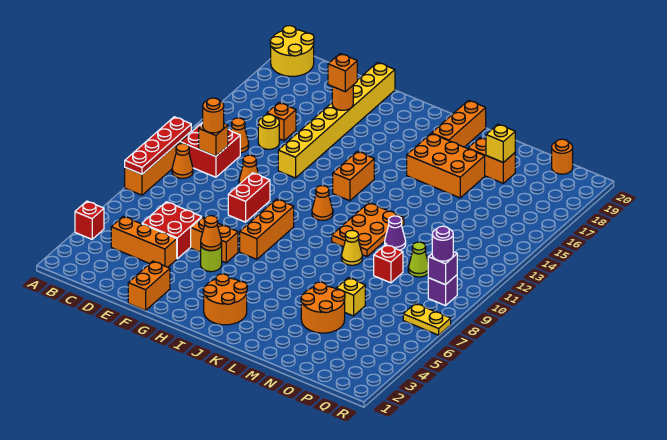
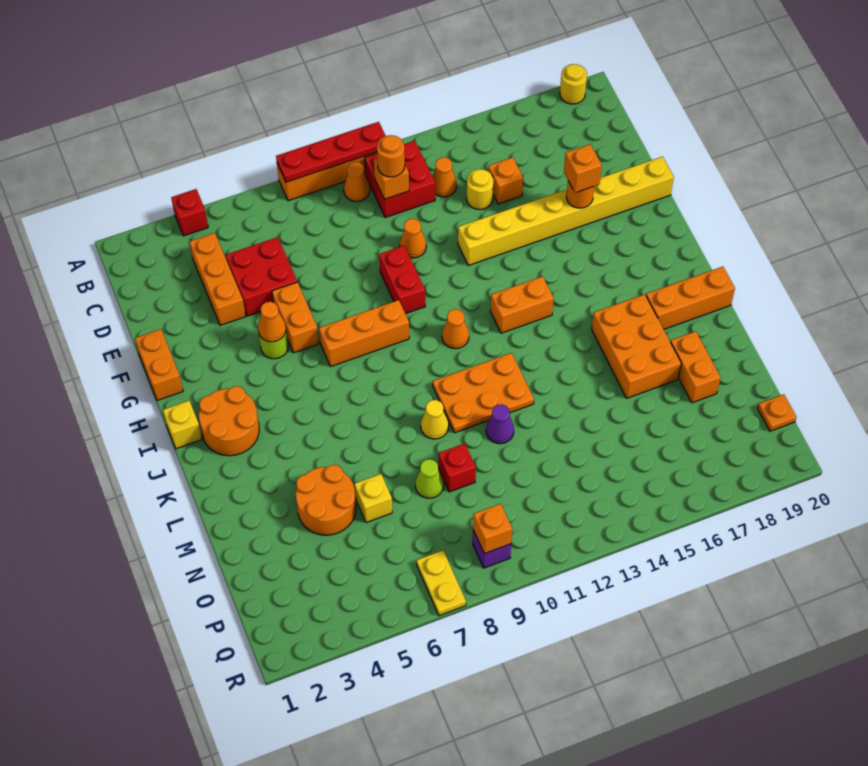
yellow 2x2 round brick [270,26,314,76] -> yellow 1x1 round brick [560,64,587,104]
orange 1x2 brick [128,261,170,310] -> orange 1x2 brick turned to [135,329,183,401]
red 1x2 brick [228,173,270,222] -> red 1x2 brick turned to [379,246,425,314]
yellow 1x1 brick [486,124,515,163] -> yellow 1x1 brick moved to [163,401,202,449]
lime 1x1 cone [408,242,428,277] -> lime 1x1 cone moved to [415,459,444,498]
orange 1x1 round brick [552,139,573,174] -> orange 1x1 plate [758,394,796,431]
purple 1x1 brick [428,252,457,285] -> orange 1x1 brick [473,504,512,554]
purple 1x1 round brick [432,226,453,261] -> none

